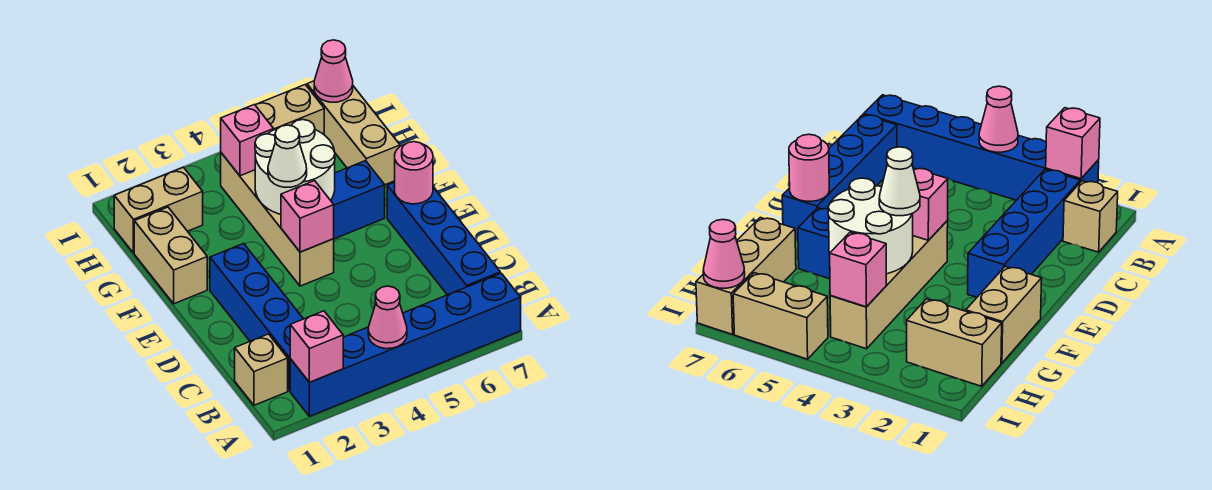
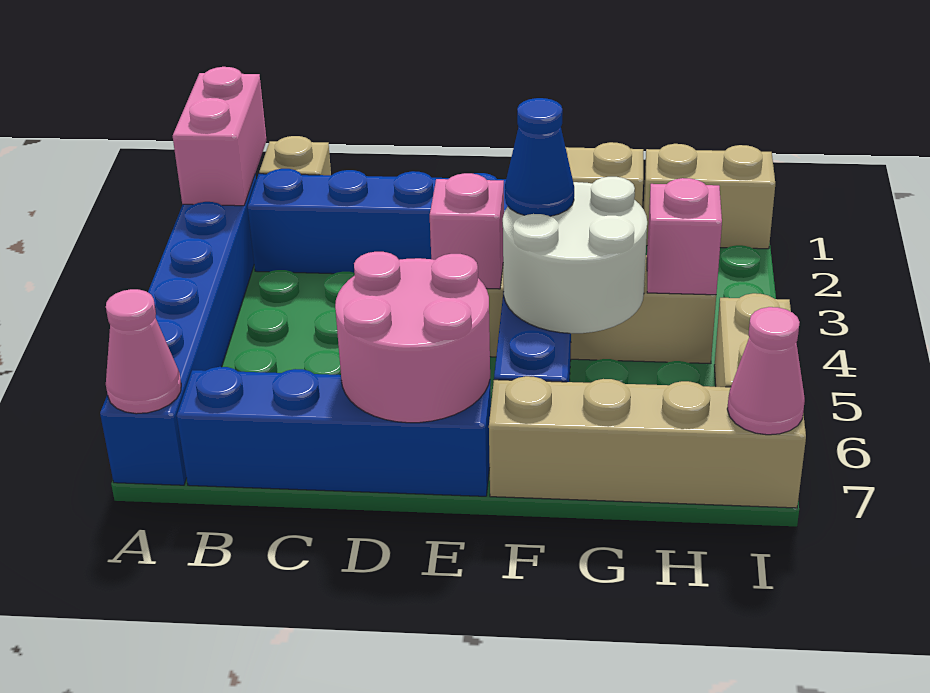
pink 1x1 brick [290,311,343,382] -> pink 1x2 brick [173,67,267,206]
pink 1x1 cone [368,286,407,349] -> pink 1x1 cone moved to [106,289,181,414]
pink 1x1 round brick [395,142,433,204] -> pink 2x2 round brick [335,252,490,423]
white 1x1 cone [268,125,307,187] -> blue 1x1 cone [505,98,574,216]
tan 1x3 brick [307,81,400,185] -> tan 1x4 brick [489,376,806,508]
tan 1x2 brick [114,167,203,253] -> tan 1x2 brick turned to [644,144,775,249]

